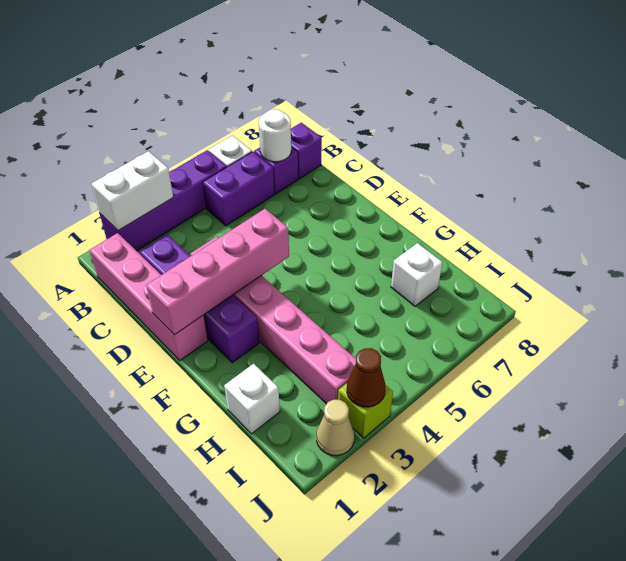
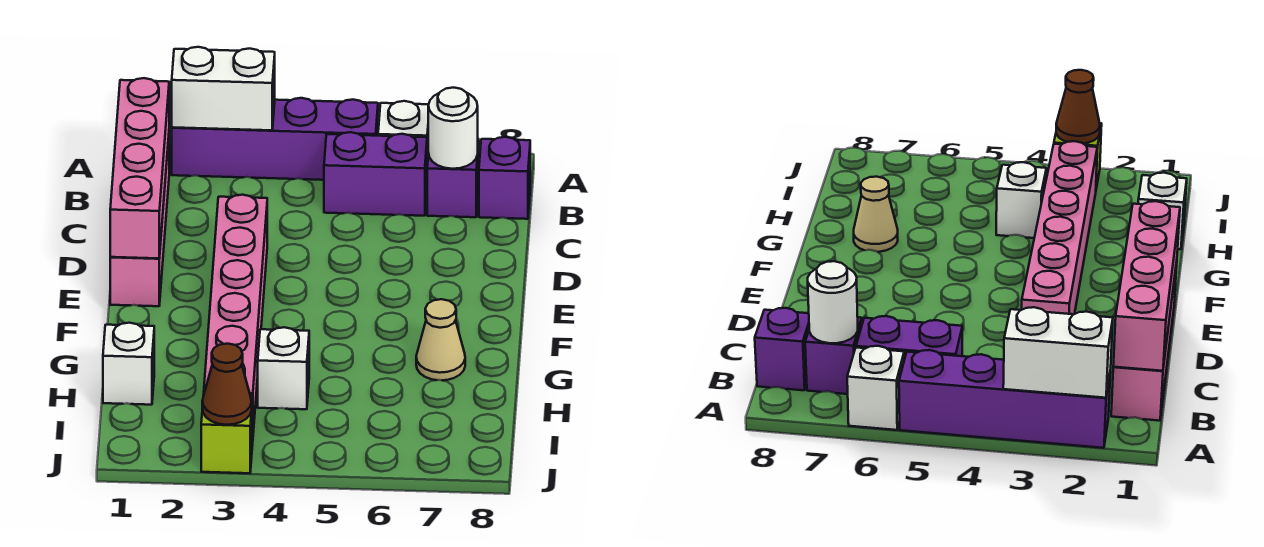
purple 1x4 brick [140,235,259,363] -> none
pink 1x4 brick [146,209,289,335] -> pink 1x4 brick turned to [110,78,169,258]
white 1x1 brick [391,243,442,306] -> white 1x1 brick moved to [258,327,309,409]
tan 1x1 cone [317,400,354,456] -> tan 1x1 cone moved to [416,299,465,380]

